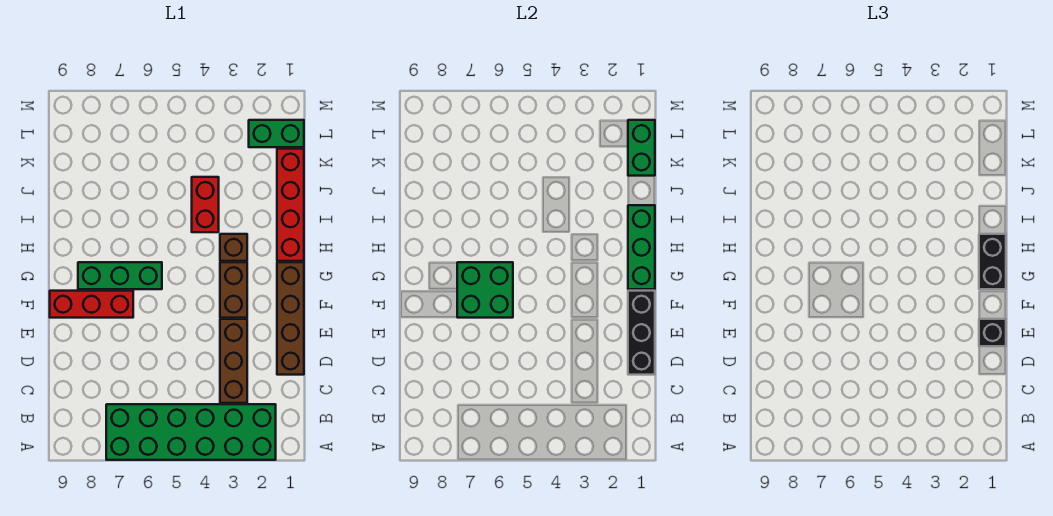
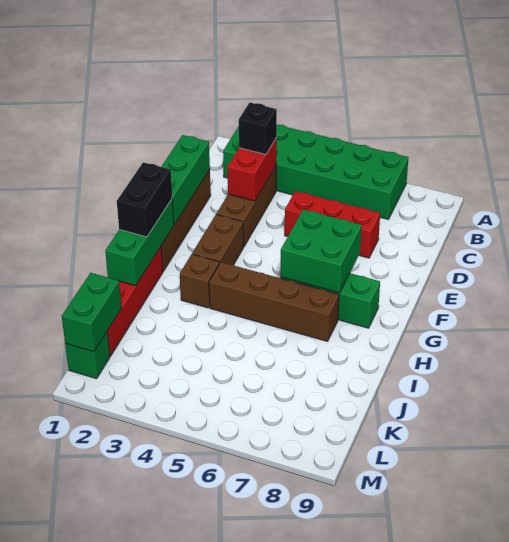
black 1x3 brick [628,291,655,375] -> green 1x3 brick [161,135,210,224]
black 1x1 brick [979,319,1006,346] -> black 1x1 brick moved to [239,102,277,154]
red 1x3 brick [50,291,133,318] -> red 1x3 brick moved to [285,191,380,258]
none -> brown 1x4 brick [209,262,339,341]
red 1x2 brick [192,177,219,232] -> red 1x2 brick moved to [227,138,277,201]
green 1x2 brick [249,120,304,147] -> green 1x1 brick [65,331,110,379]

